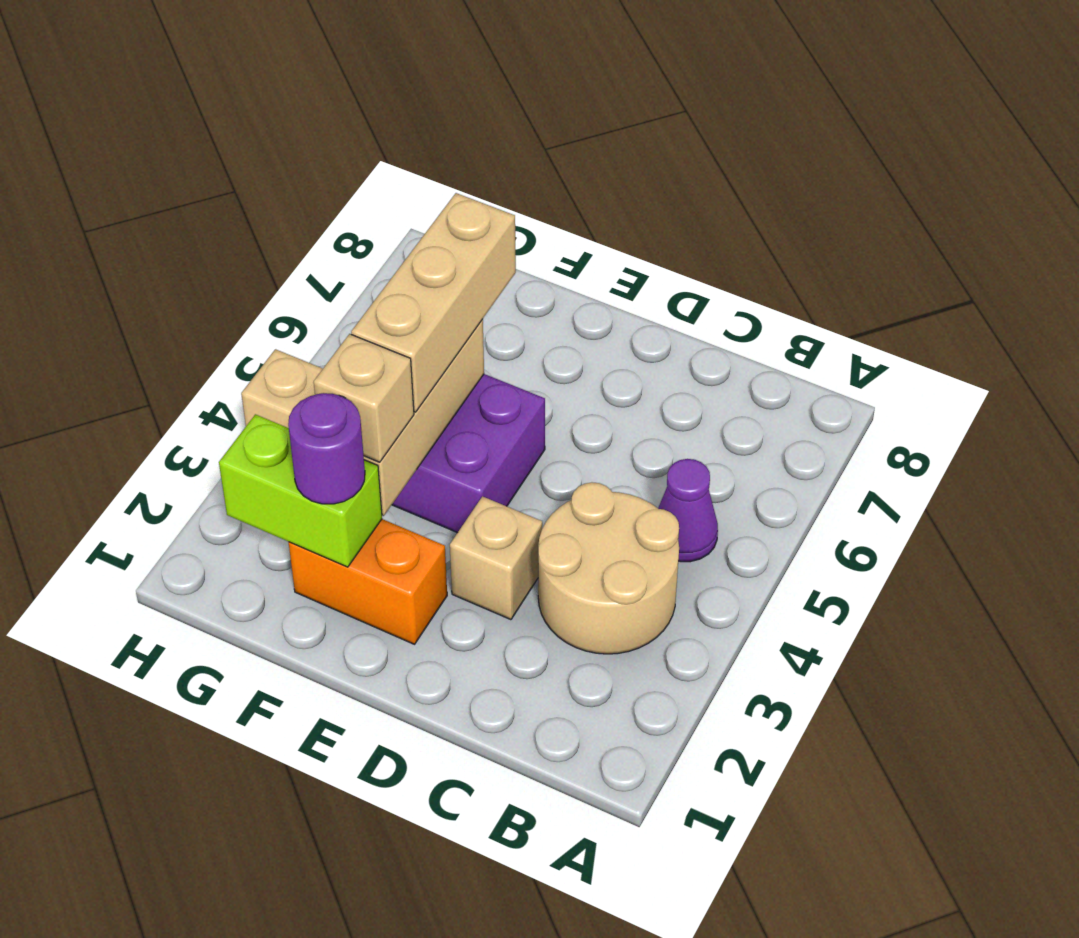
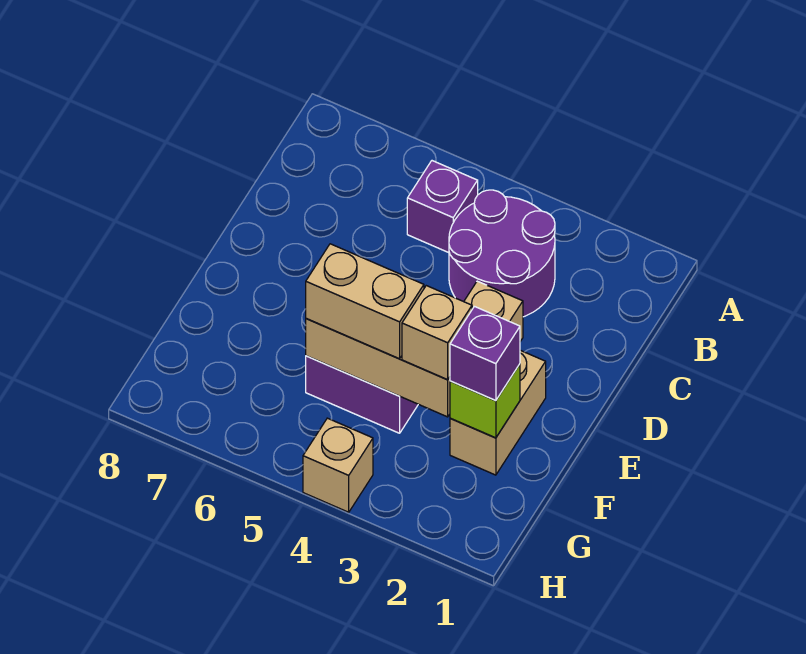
tan 2x2 round brick [538,482,679,654] -> purple 2x2 round brick [449,190,555,317]
purple 1x1 cone [658,459,718,562] -> purple 1x1 brick [407,161,478,253]
orange 1x2 brick [289,519,447,644] -> tan 1x2 brick [450,350,546,475]
lime 1x2 brick [219,414,382,567] -> lime 1x1 brick [450,364,520,438]
purple 1x1 round brick [288,393,365,504] -> purple 1x1 brick [450,306,520,401]
tan 1x3 brick [351,193,516,412] -> tan 1x2 brick [306,244,424,359]

